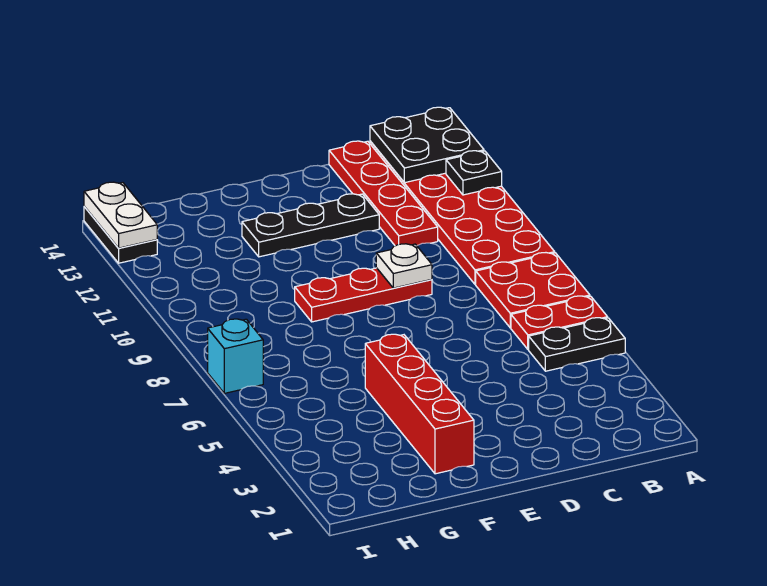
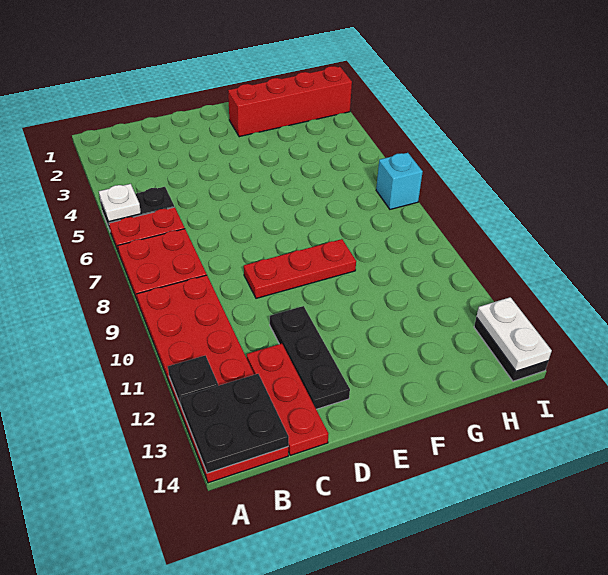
red 1x4 plate [329,141,438,246] -> red 1x3 plate [247,344,328,455]
white 1x1 plate [376,244,432,288] -> white 1x1 plate moved to [99,184,141,222]
black 1x3 plate [242,194,379,257] -> black 1x3 plate turned to [270,306,350,409]
red 1x4 brick [365,334,474,474] -> red 1x4 brick turned to [228,66,352,137]

